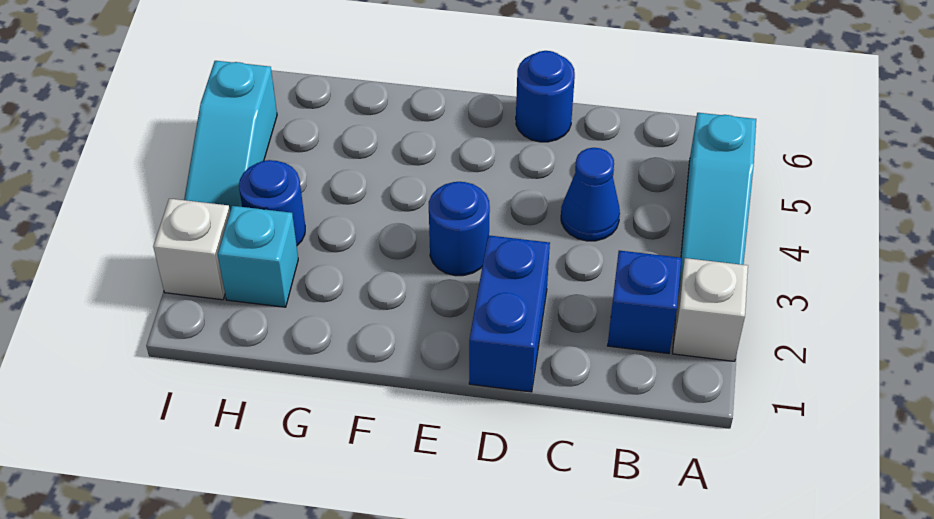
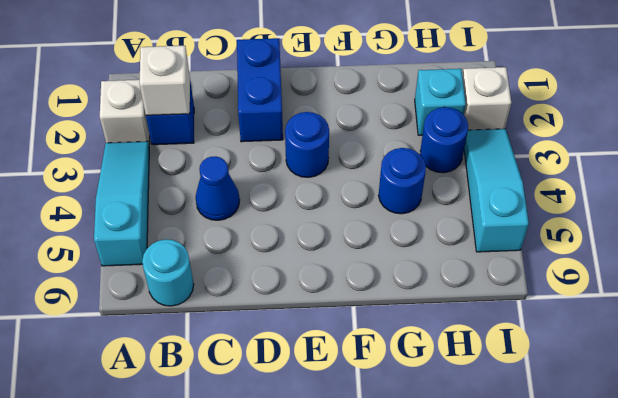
none -> white 1x1 brick [139,46,190,115]
none -> cyan 1x1 round brick [142,239,194,306]
blue 1x1 round brick [516,51,575,142] -> blue 1x1 round brick moved to [379,148,426,214]

